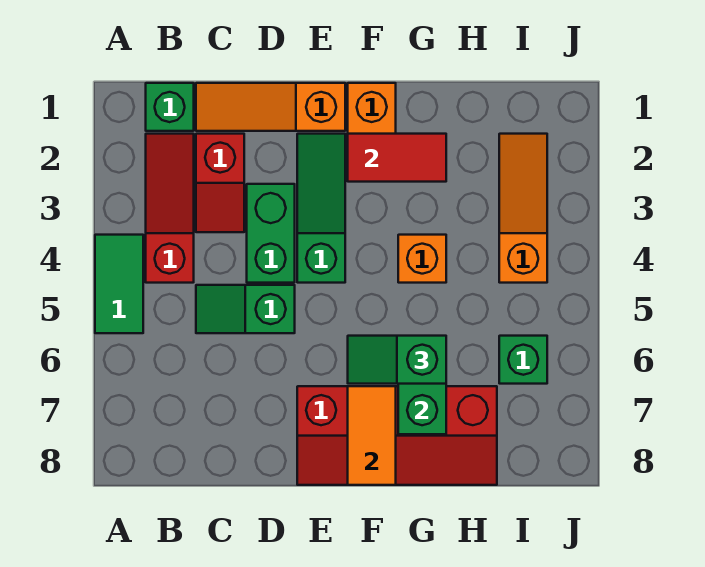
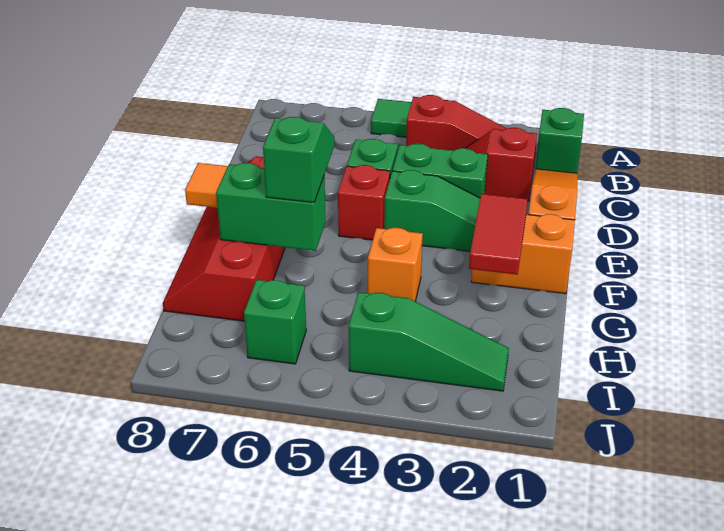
none -> red 1x1 brick [338,165,390,240]
orange 1x3 slope [499,134,547,283] -> green 1x3 slope [349,292,509,391]

